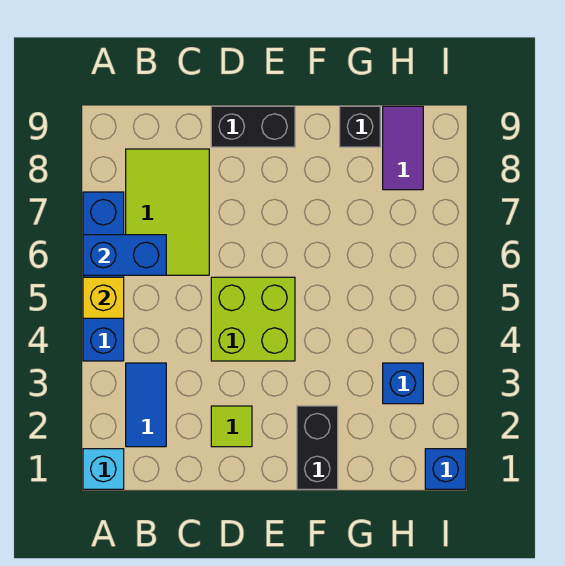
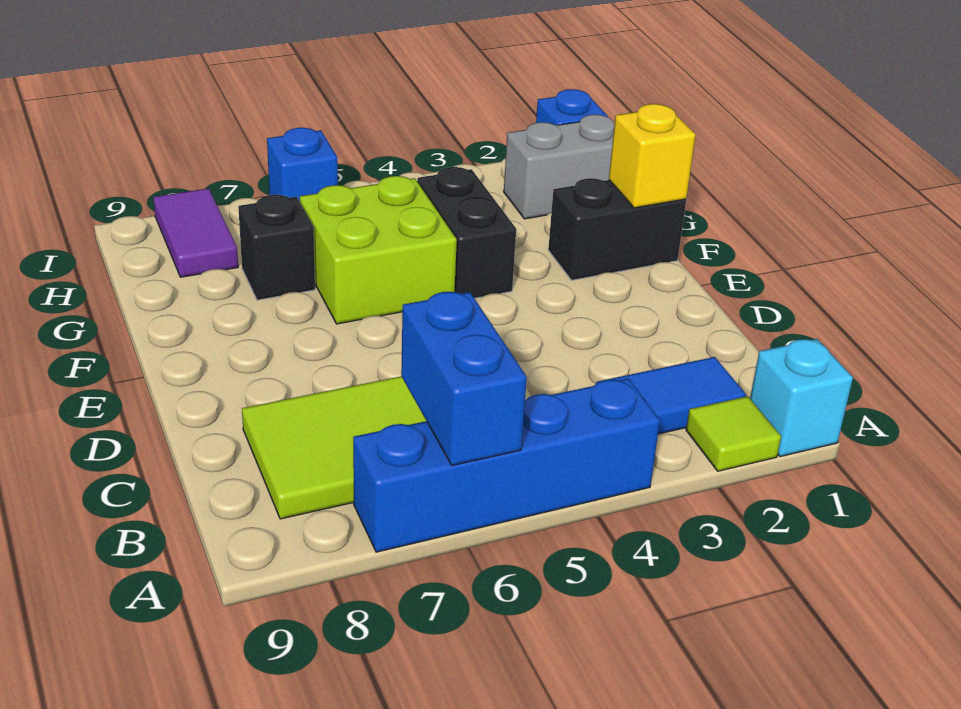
yellow 1x1 brick [83,277,124,318] -> yellow 1x1 brick moved to [609,104,696,208]
lime 1x1 tile [211,406,252,447] -> lime 1x1 tile moved to [686,396,781,471]
lime 2x2 brick [211,277,295,361] -> lime 2x2 brick moved to [300,176,457,324]
black 1x2 brick [211,106,295,147] -> black 1x2 brick moved to [417,167,516,298]
black 1x1 brick [340,106,380,147] -> black 1x1 brick moved to [238,195,315,300]
none -> grey 1x2 brick [504,114,615,219]
blue 1x1 brick [383,363,423,404] -> blue 1x1 brick moved to [267,128,338,201]
purple 1x2 tile [383,106,423,190] -> purple 1x2 tile turned to [153,188,238,277]

